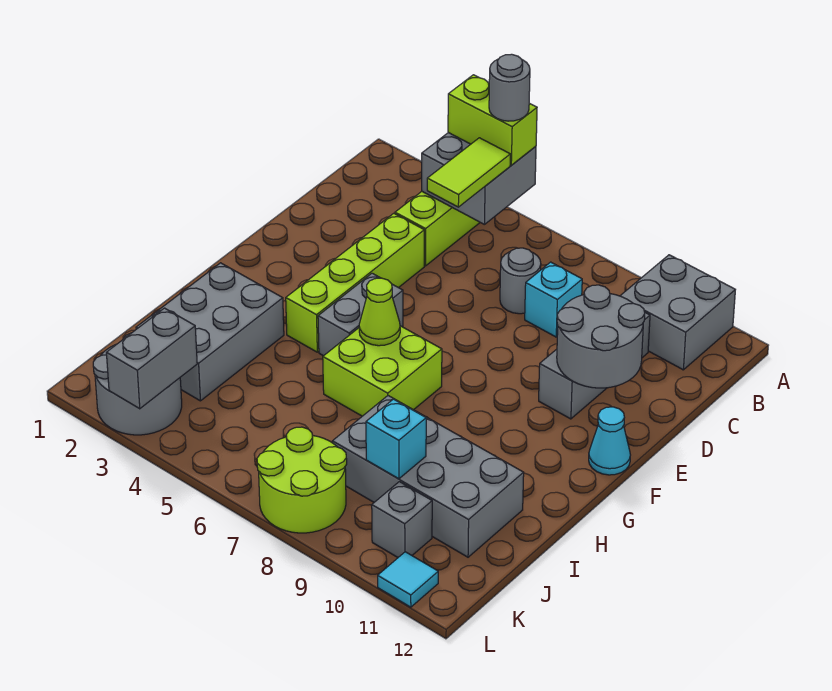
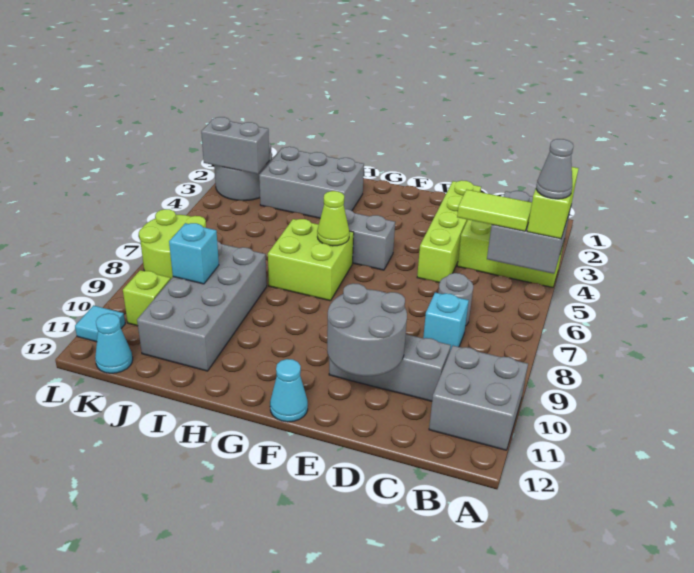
grey 1x1 round brick [489,54,530,121] -> grey 1x1 cone [536,139,573,199]
lime 1x4 brick [286,213,424,352] -> lime 1x4 brick turned to [417,180,481,283]
grey 1x1 brick [372,482,432,557] -> lime 1x1 brick [123,270,171,326]
none -> cyan 1x1 cone [95,313,133,373]

